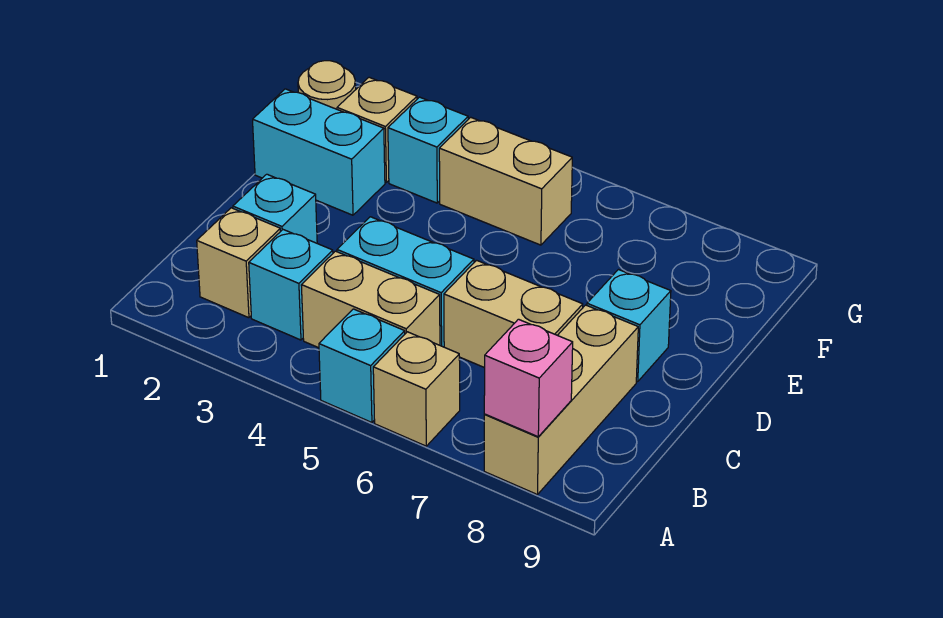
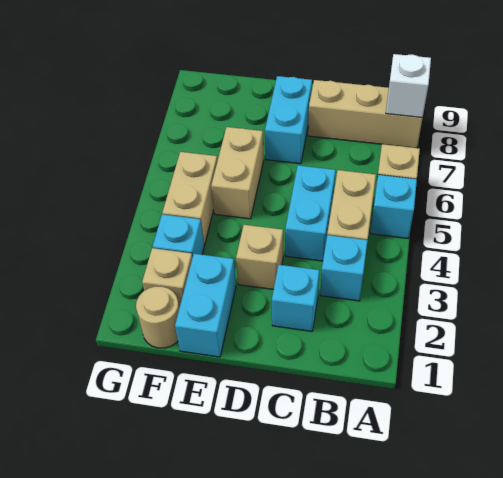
pink 1x1 brick [484,319,573,437] -> white 1x1 brick [386,54,431,118]
tan 1x1 brick [197,208,281,318] -> tan 1x1 brick moved to [236,225,283,289]
tan 1x2 brick [444,260,583,368] -> tan 1x2 brick moved to [211,127,264,219]
cyan 1x1 brick [587,270,671,382] -> cyan 1x2 brick [265,76,312,164]

